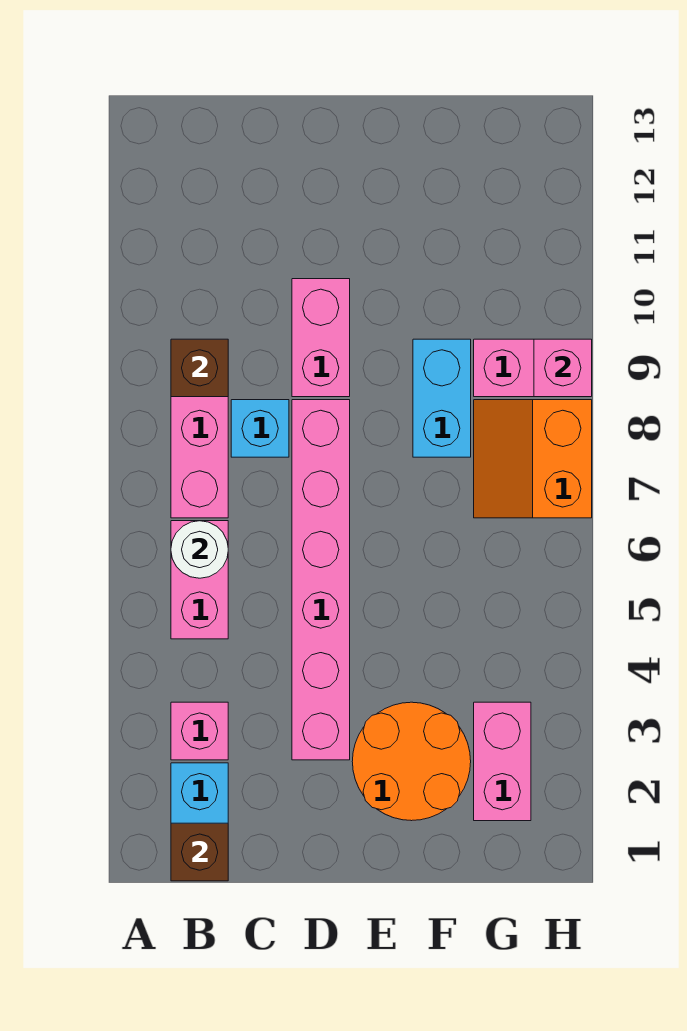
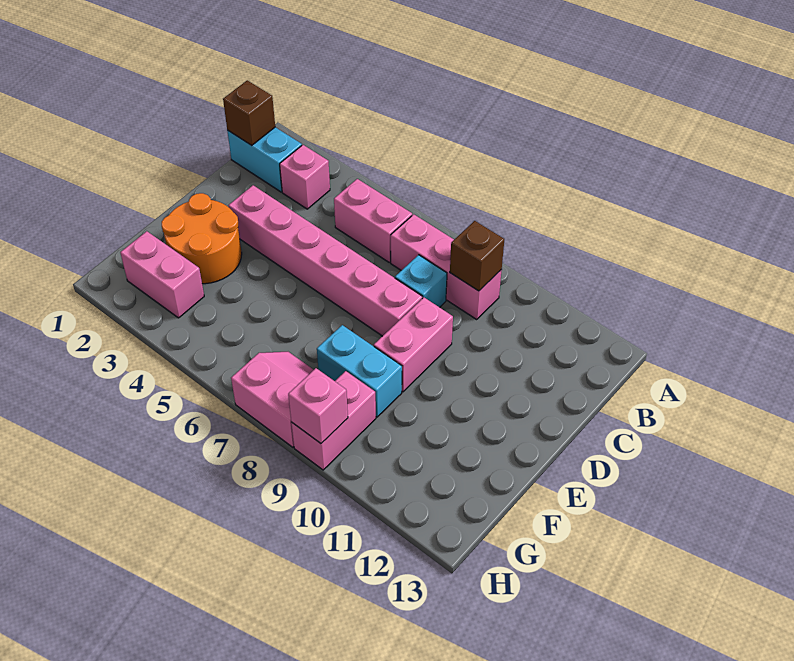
white 1x1 round brick [171,521,228,578] -> none
pink 1x2 brick [292,279,350,397] -> pink 1x2 brick turned to [374,298,453,392]
orange 2x2 slope [474,400,592,518] -> pink 2x2 slope [231,352,313,447]

